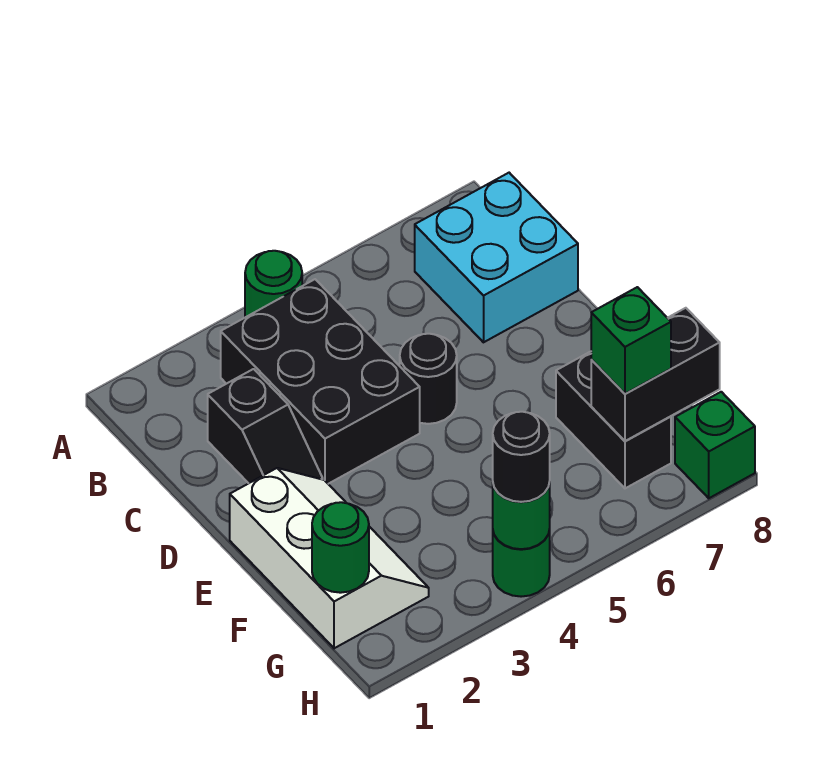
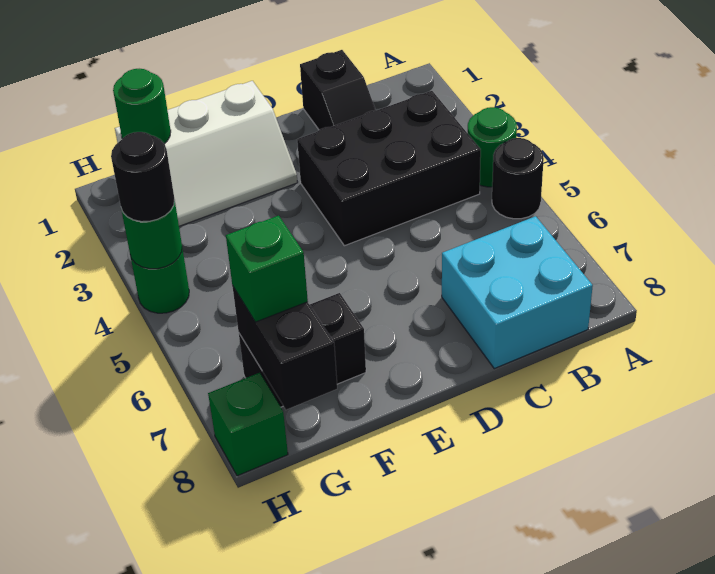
black 1x2 slope [208,369,323,483] -> black 1x2 slope turned to [300,50,375,130]
black 1x1 round brick [400,334,457,424] -> black 1x1 round brick moved to [492,138,544,219]

